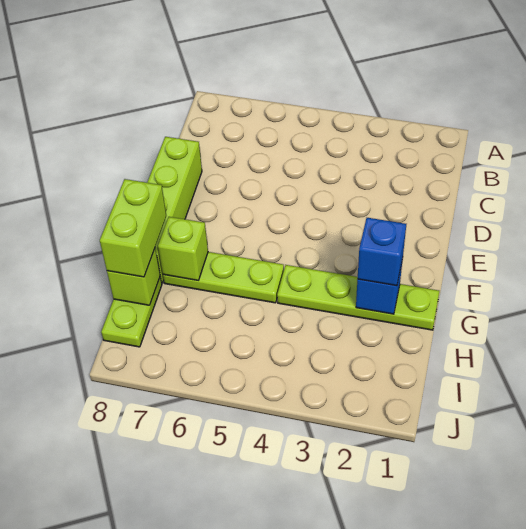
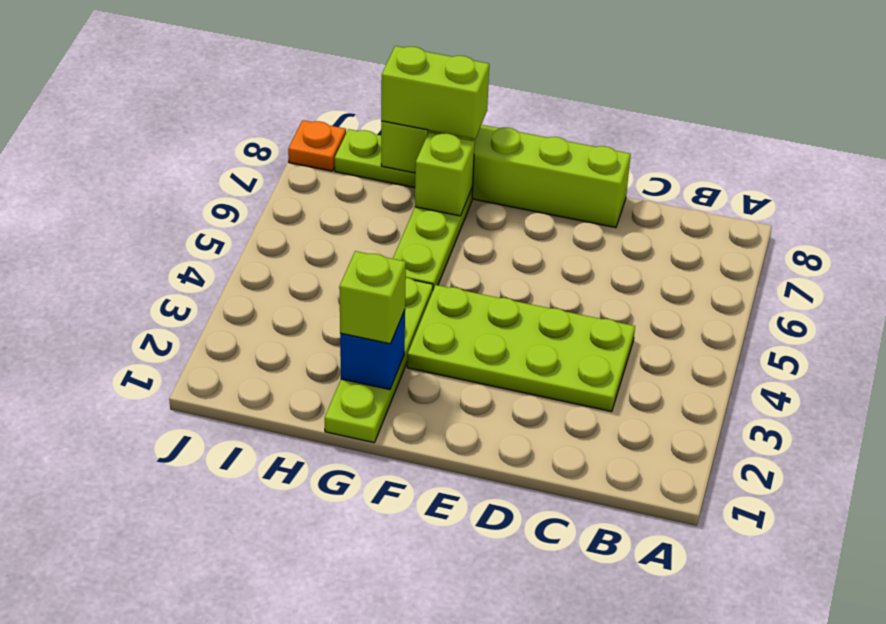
none -> lime 2x4 plate [407,285,635,412]
blue 1x1 brick [358,218,406,286] -> lime 1x1 brick [339,251,406,344]
none -> orange 1x1 plate [288,120,346,171]

